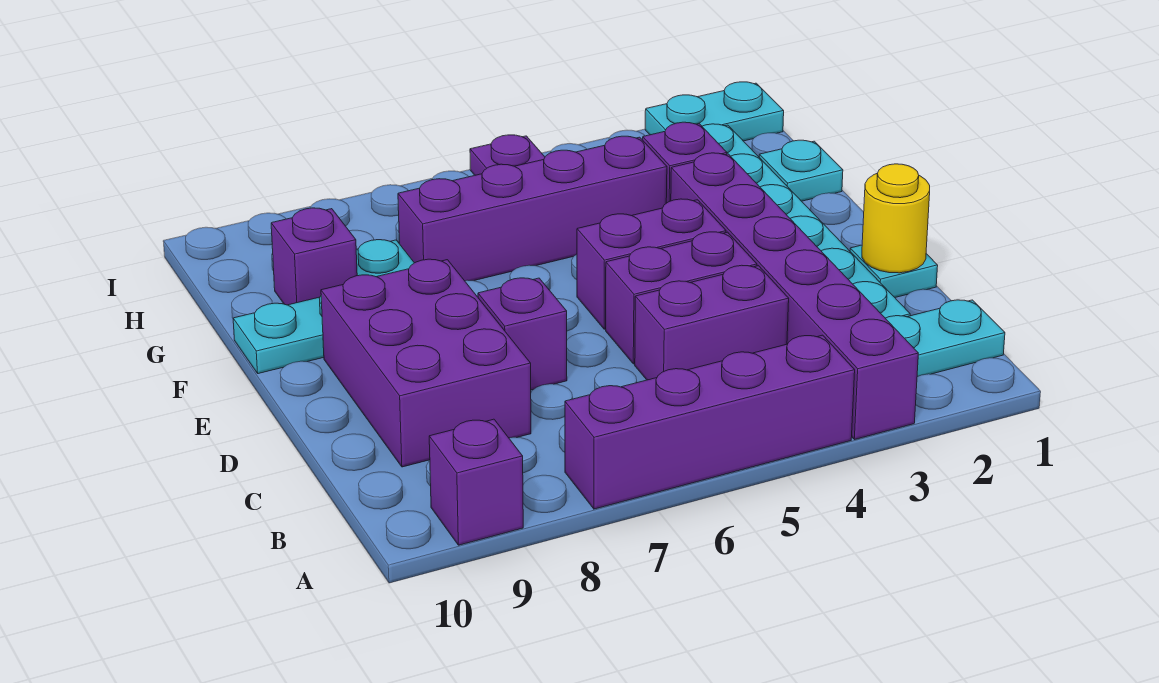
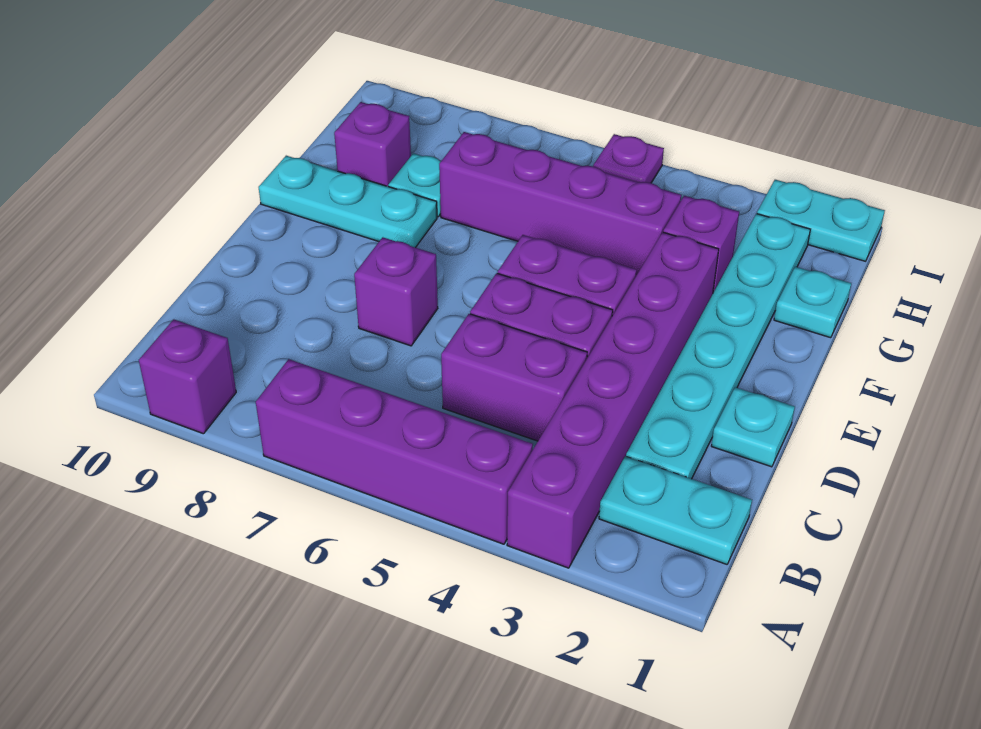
purple 2x3 brick [321,259,531,467] -> none
yellow 1x1 round brick [862,164,930,273] -> none

